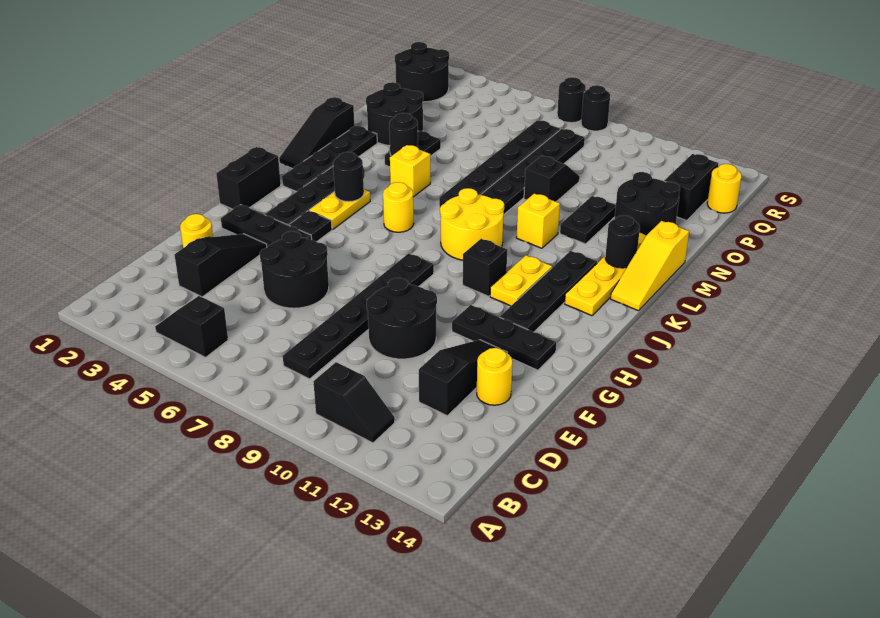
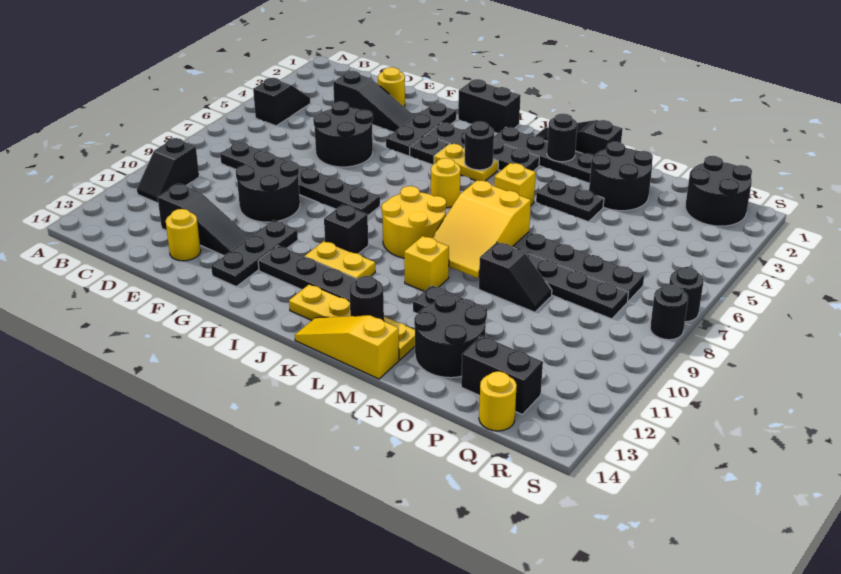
none -> yellow 2x3 slope [432,180,531,278]
black 1x1 round brick [389,113,418,156] -> black 1x1 round brick moved to [547,114,577,162]

